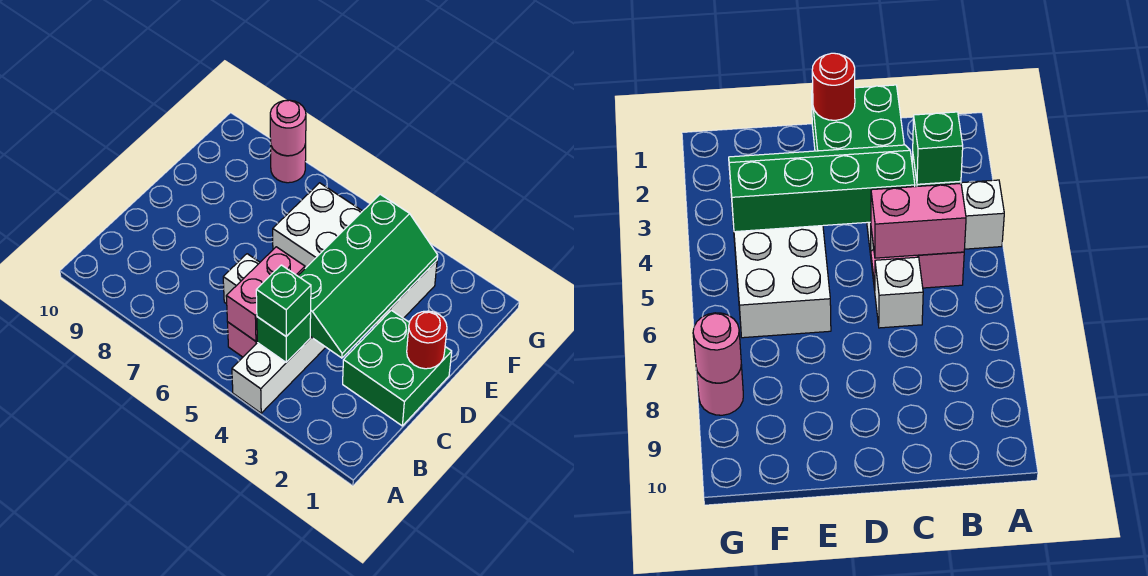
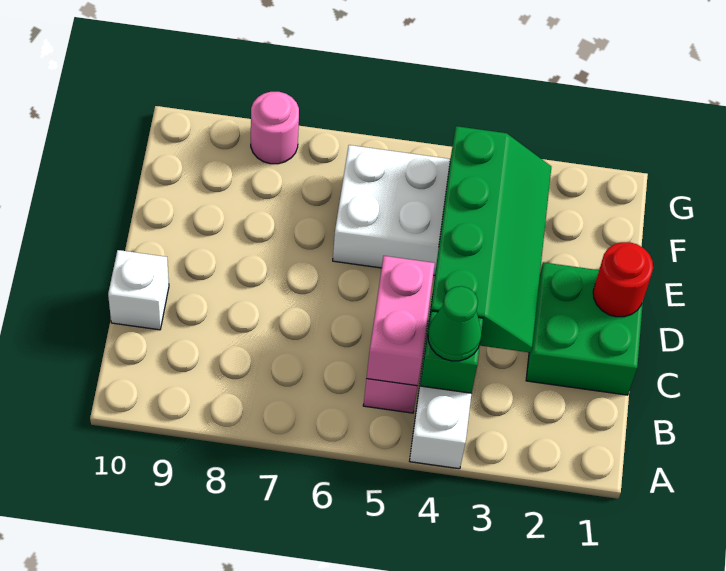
green 1x1 brick [256,265,311,336] -> green 1x1 cone [428,286,481,361]
white 1x1 brick [223,254,260,304] -> white 1x1 brick moved to [108,250,169,330]
pink 1x1 round brick [270,100,306,156] -> none

